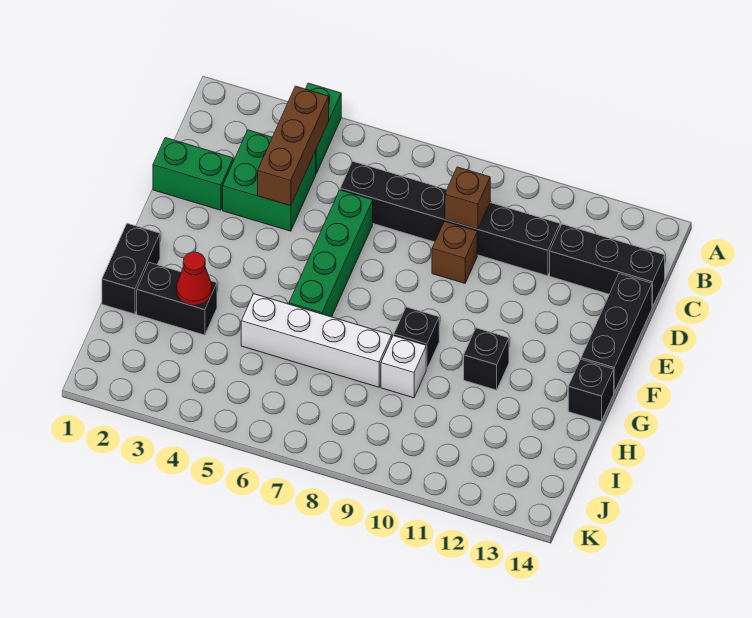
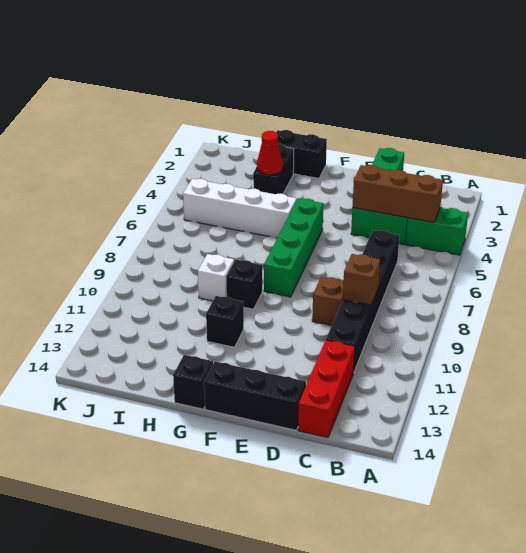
black 1x3 brick [550,224,665,307] -> red 1x3 brick [298,340,355,437]
green 1x4 brick [289,190,373,317] -> green 1x4 brick turned to [264,198,323,297]
white 1x4 brick [241,294,392,387] -> white 1x4 brick turned to [183,179,296,238]

